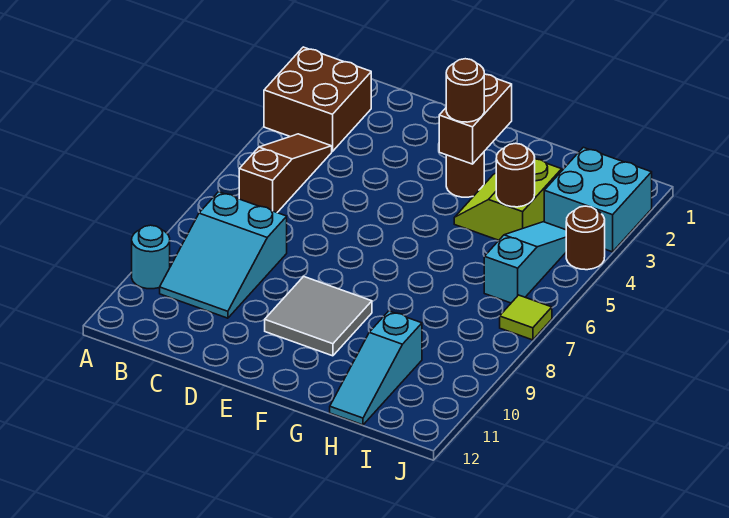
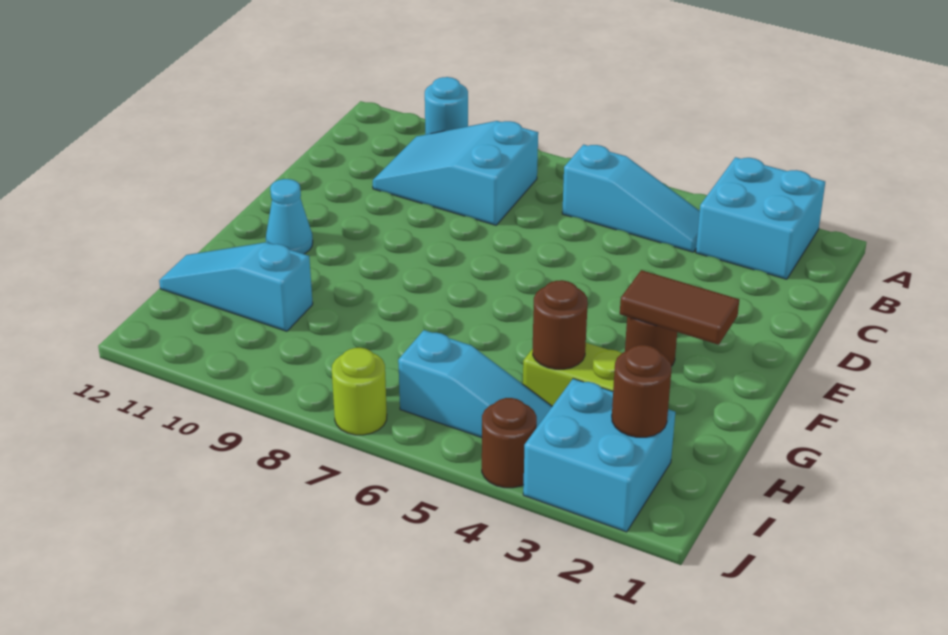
brown 2x2 brick [264,47,371,152] -> cyan 2x2 brick [696,157,825,279]
brown 1x3 slope [239,134,332,212] -> cyan 1x3 slope [562,145,700,252]
grey 2x2 tile [265,276,372,356] -> none
brown 1x2 brick [439,74,512,164] -> brown 1x2 tile [620,270,739,345]
brown 1x1 round brick [446,59,484,122] -> brown 1x1 round brick moved to [612,345,672,437]
none -> cyan 1x1 cone [266,179,313,254]
lime 1x1 tile [500,295,552,340] -> lime 1x1 round brick [332,348,387,435]

